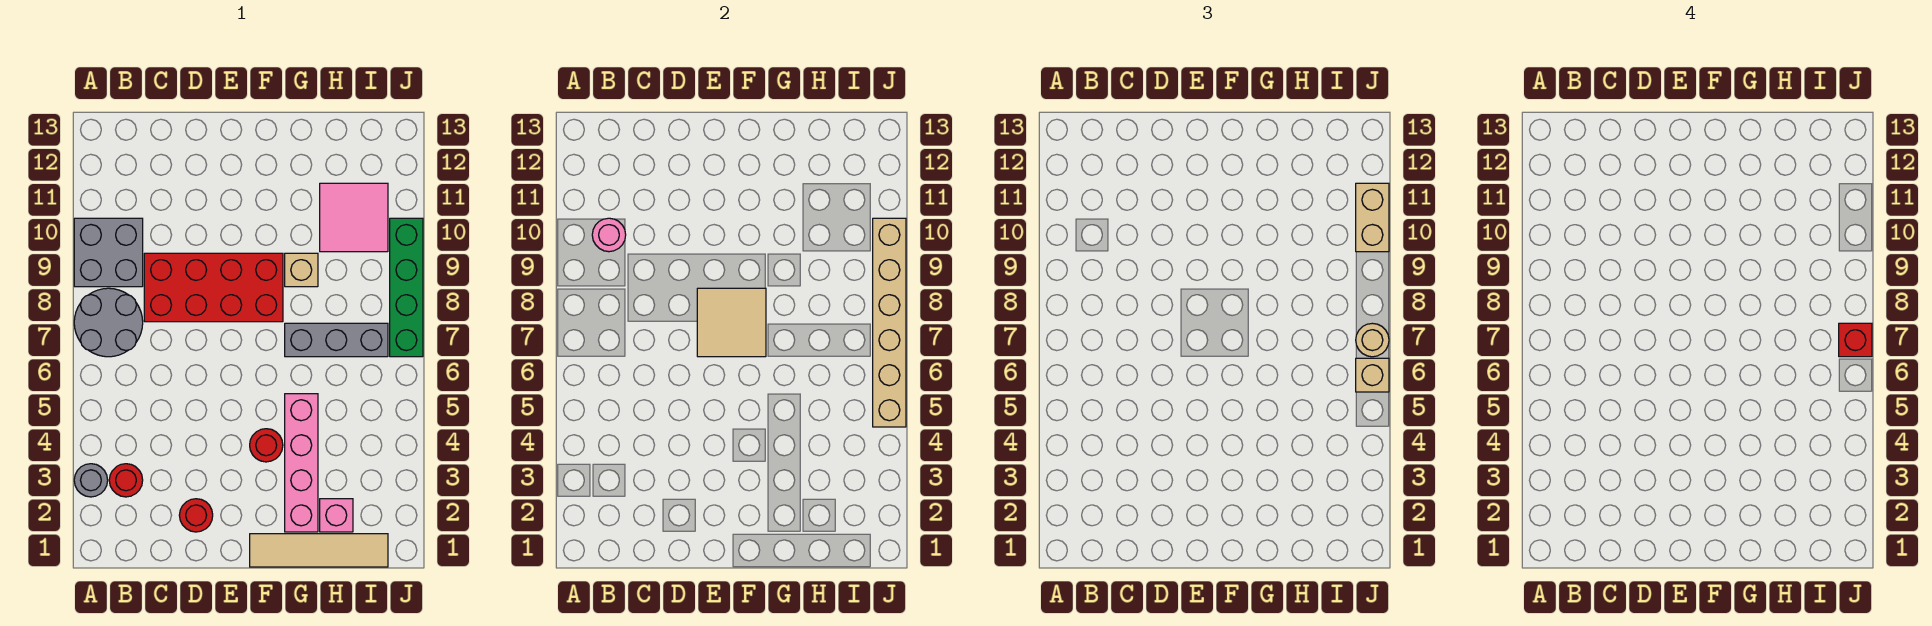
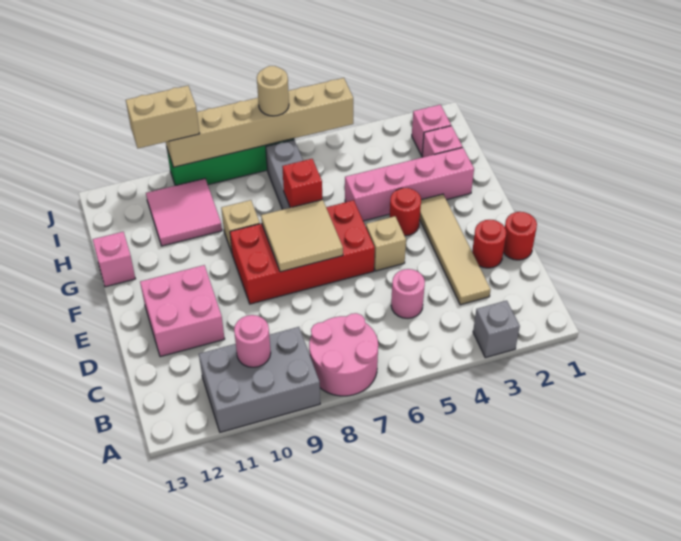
grey 1x1 round brick [74,464,108,497] -> grey 1x1 brick [473,301,520,358]
grey 2x2 round brick [74,288,143,357] -> pink 2x2 round brick [309,313,378,396]
grey 2x2 brick [74,218,143,287] -> grey 2x3 brick [199,327,320,432]
red 1x1 round brick [109,464,143,497] -> red 1x1 round brick moved to [503,212,537,260]
none -> pink 1x1 round brick [391,269,425,318]
red 2x4 brick [144,253,283,322] -> red 2x4 brick turned to [230,200,375,304]
none -> pink 2x2 brick [140,265,225,357]
tan 1x4 tile [250,534,388,567] -> tan 1x4 tile moved to [420,194,491,305]
none -> pink 1x1 brick [93,232,135,287]
none -> pink 1x1 brick [412,105,451,156]
tan 1x1 brick [1356,358,1389,392] -> tan 1x1 brick moved to [366,216,406,271]
red 1x1 brick [1839,323,1872,357] -> red 1x1 brick moved to [282,159,322,208]

